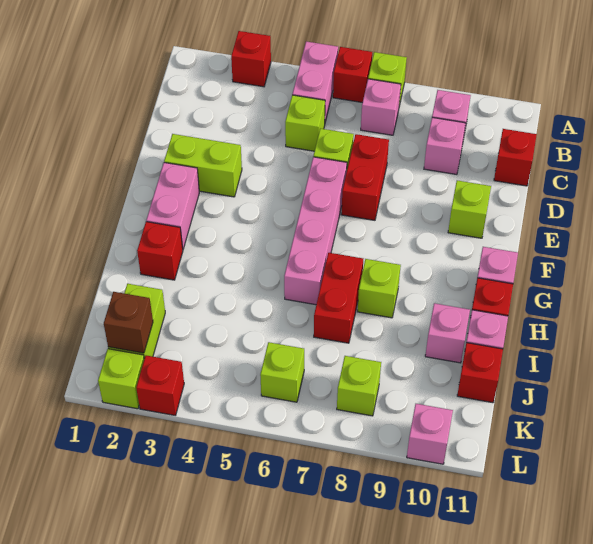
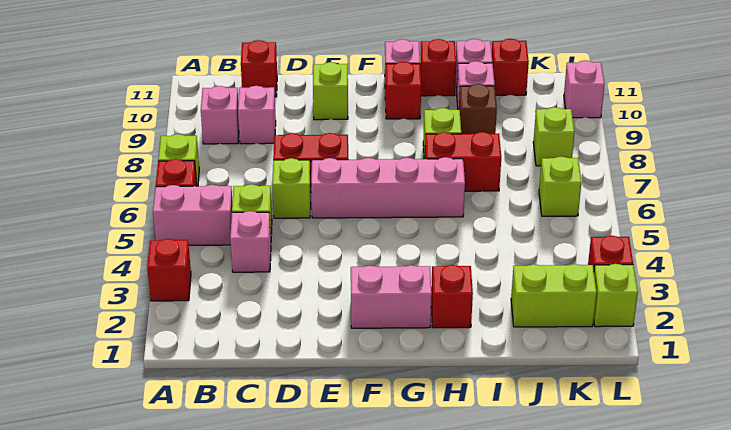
pink 1x1 brick [361,79,401,135] -> pink 1x1 brick moved to [230,211,271,272]
lime 1x2 brick [164,134,242,197] -> none
none -> red 1x1 brick [385,62,421,119]
brown 1x1 brick [104,292,153,353] -> brown 1x1 brick moved to [459,84,497,134]

